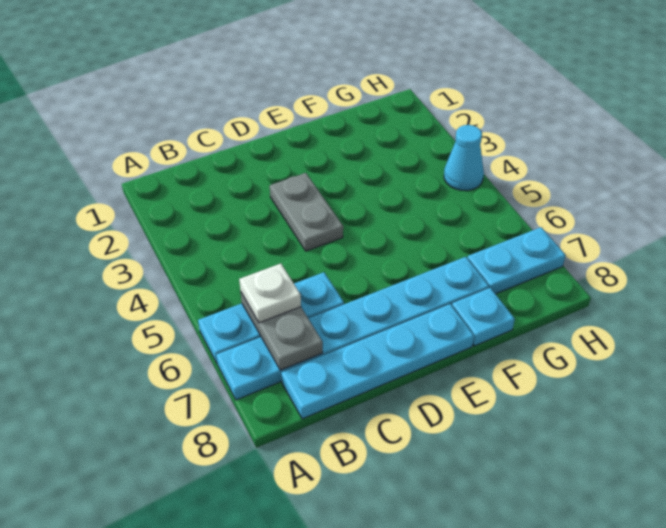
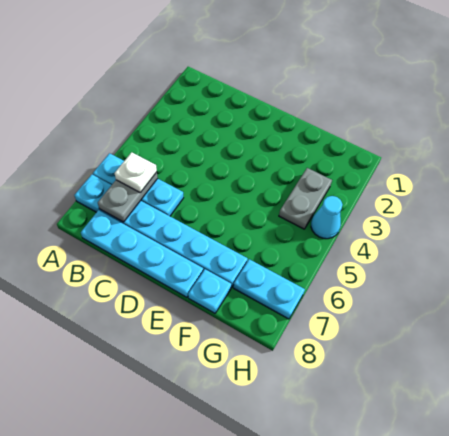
grey 1x2 plate [270,173,343,251] -> grey 1x2 plate moved to [279,168,332,229]

